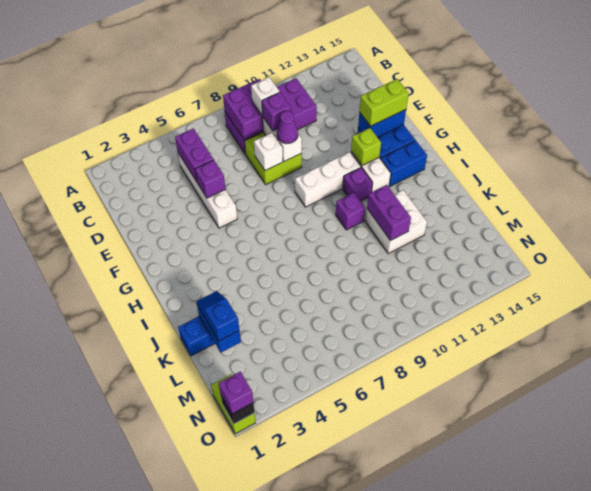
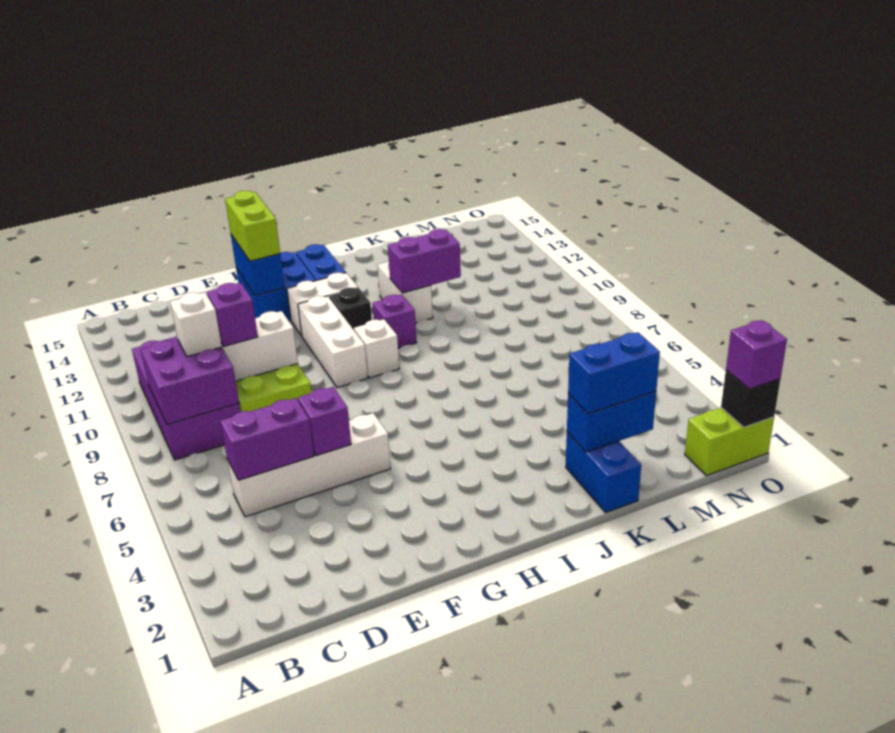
white 1x1 brick [254,133,283,170] -> white 1x1 brick moved to [354,319,399,378]
purple 1x1 cone [277,111,298,144] -> none
lime 1x1 brick [351,128,381,166] -> none
purple 1x1 brick [343,167,372,201] -> black 1x1 brick [329,288,372,330]
white 2x2 brick [365,190,427,253] -> white 1x2 brick [378,260,433,323]
blue 1x2 slope [196,291,239,341] -> blue 1x2 brick [568,332,660,414]

